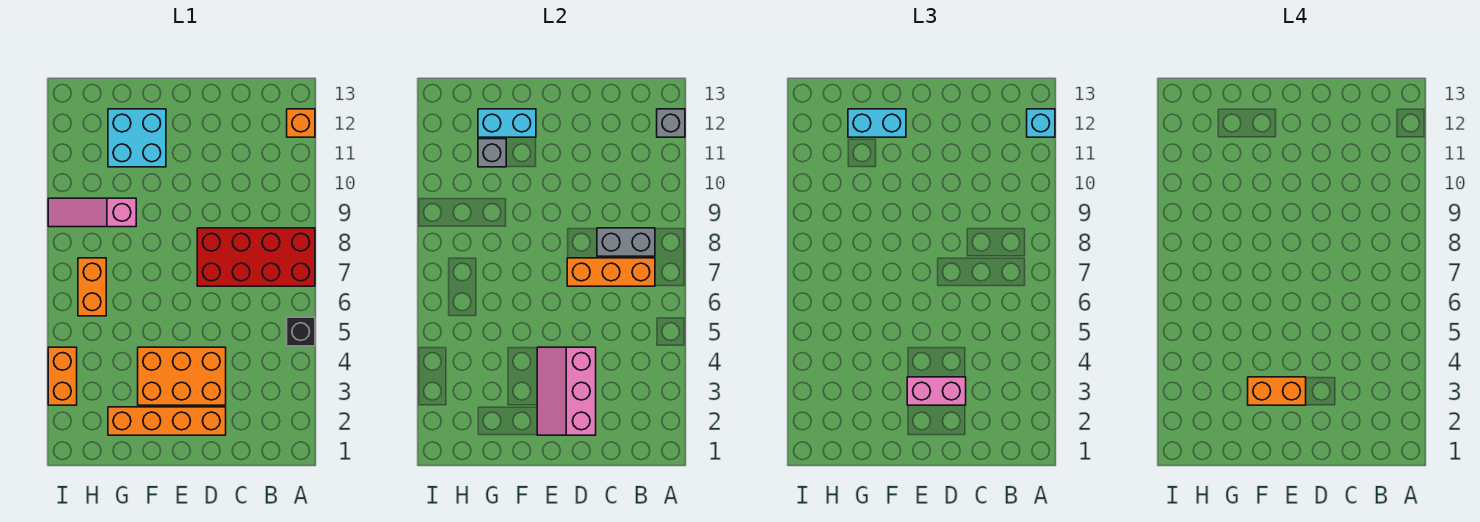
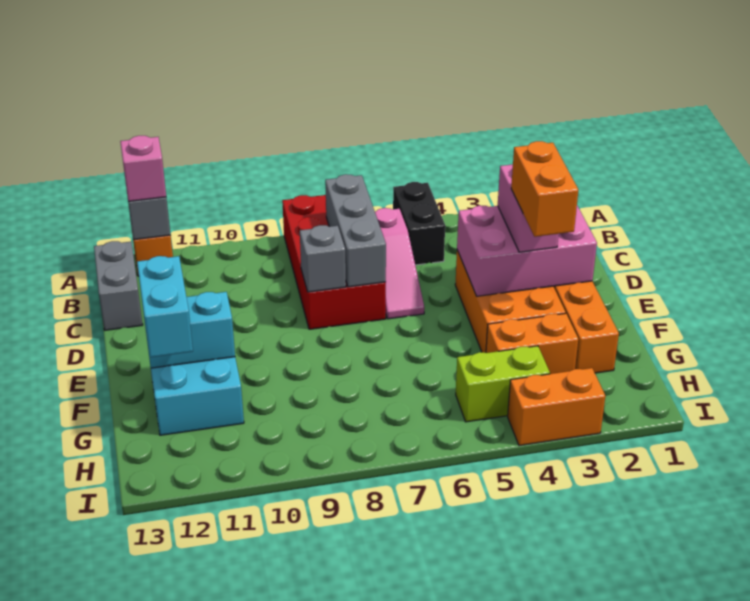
black 1x1 brick [287,317,315,346] -> black 1x2 brick [393,182,445,265]
cyan 1x1 brick [1027,109,1055,137] -> pink 1x1 brick [120,136,166,201]
orange 1x3 brick [567,258,655,286] -> grey 1x3 brick [325,174,386,287]
grey 1x2 brick [597,228,655,256] -> grey 1x2 brick moved to [94,241,143,330]
pink 2x3 slope [537,347,596,435] -> pink 2x3 brick [457,206,597,296]
cyan 1x2 brick [478,109,536,137] -> cyan 1x2 brick turned to [144,292,235,368]
pink 1x3 slope [48,198,136,227] -> pink 1x3 slope moved to [375,208,424,319]
grey 1x1 brick [478,139,506,167] -> grey 1x1 brick moved to [300,225,346,292]
none -> lime 1x2 brick [456,346,550,422]
orange 1x2 brick [78,258,106,316] -> orange 1x2 brick moved to [486,313,578,374]

